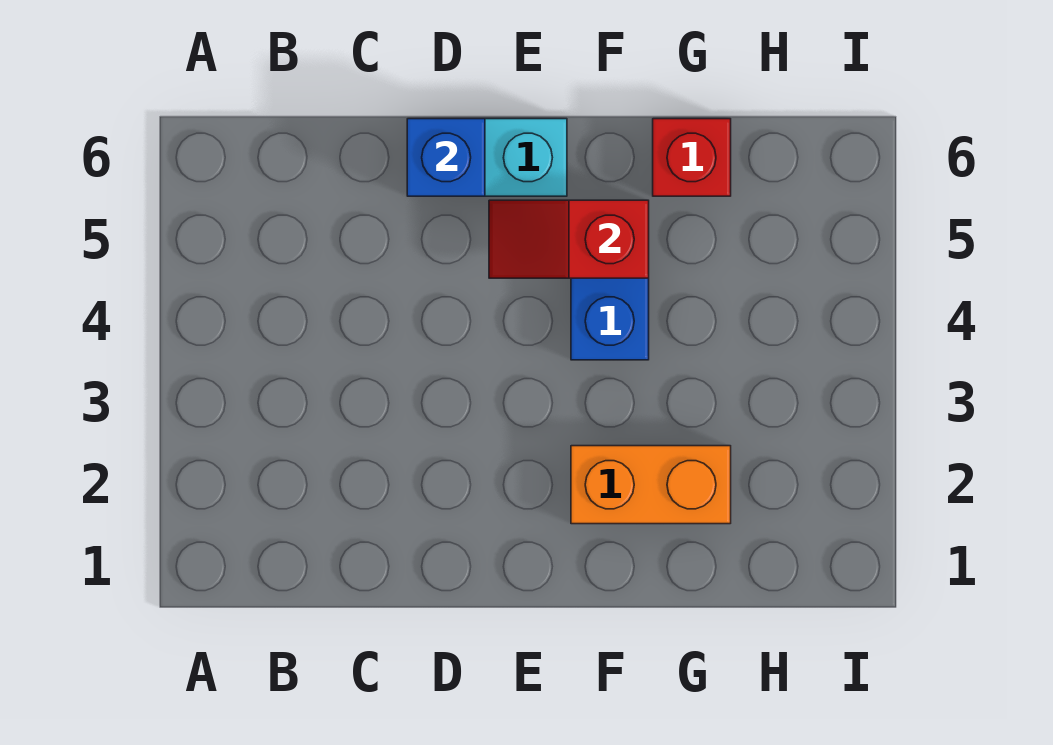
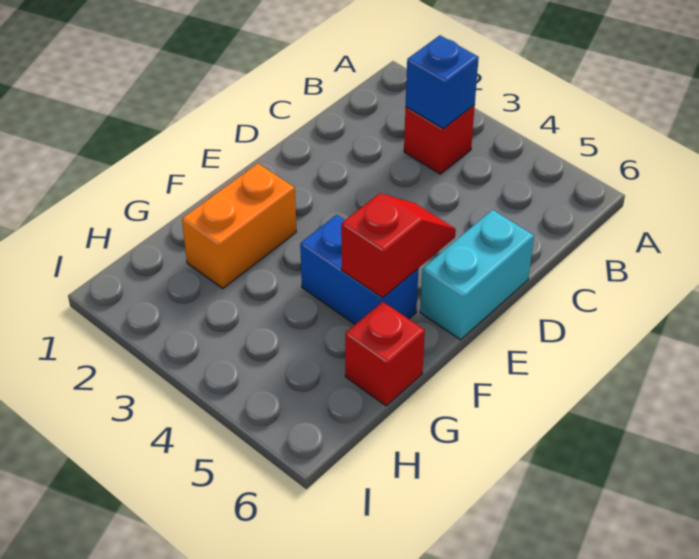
none -> red 1x1 brick [404,105,475,174]
blue 1x1 brick [407,119,485,196] -> blue 1x1 brick moved to [406,35,479,129]

